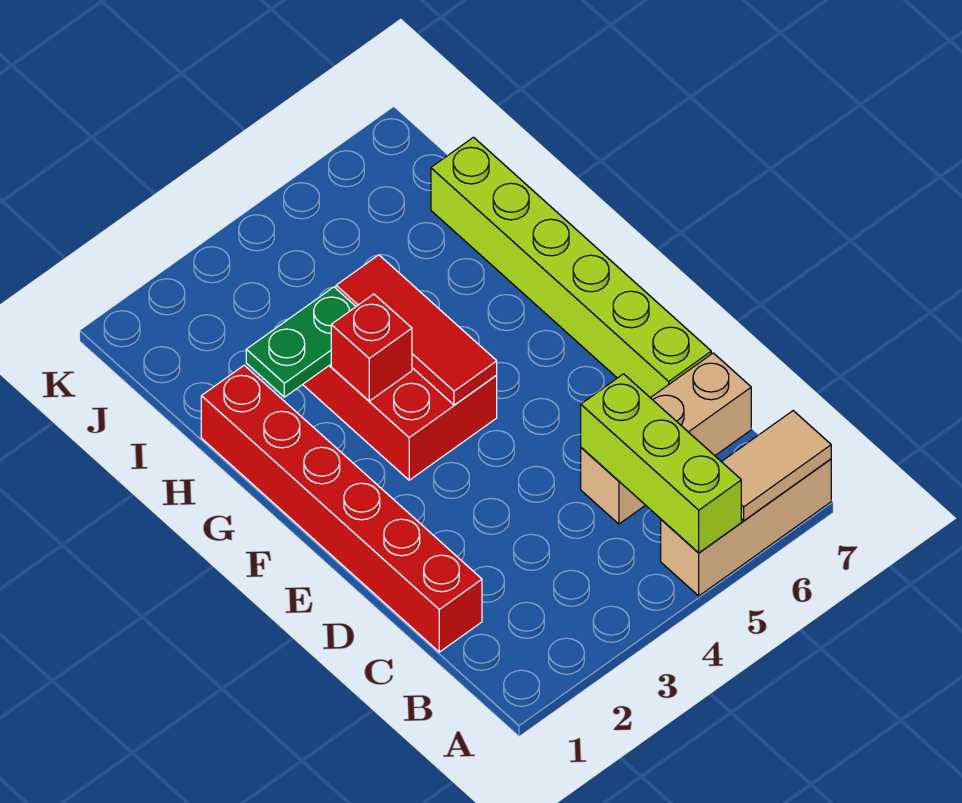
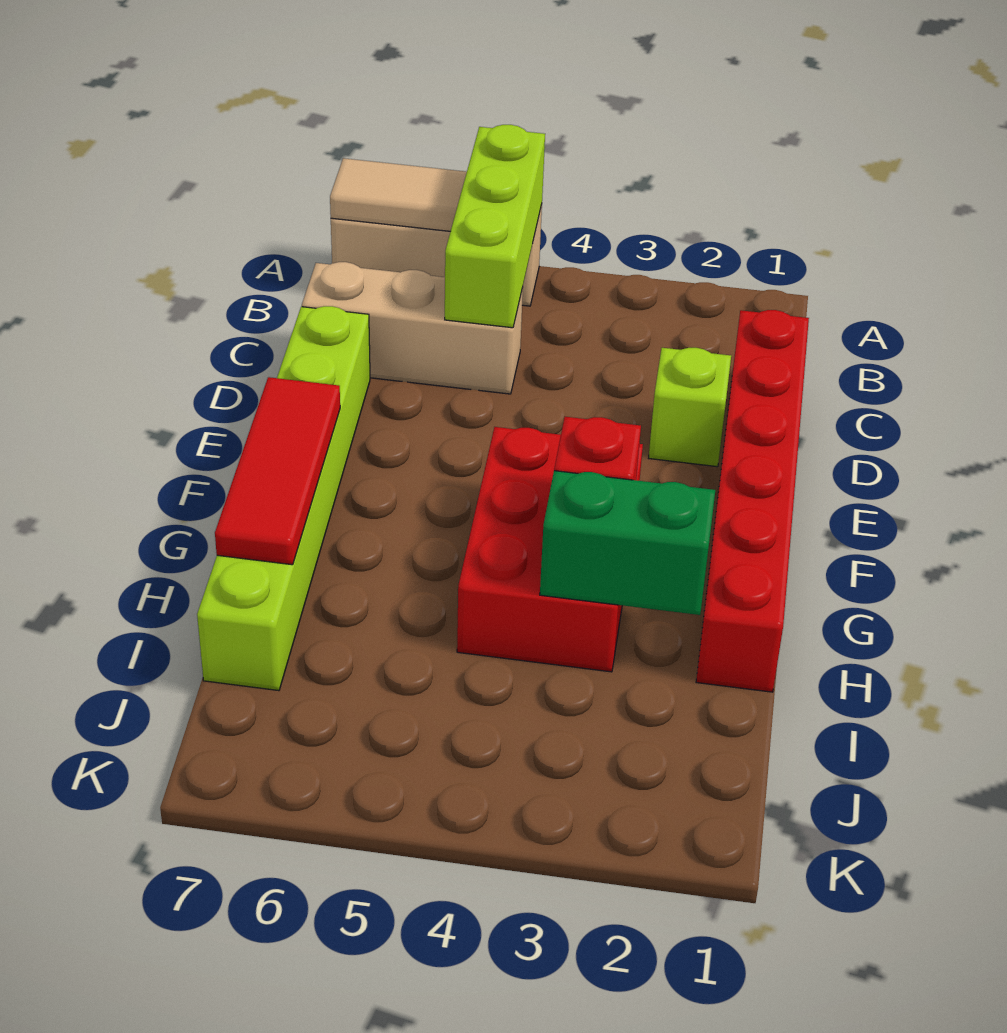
none -> lime 1x1 brick [649,348,731,467]
red 1x3 tile [336,255,497,405] -> red 1x3 tile moved to [215,377,340,565]
green 1x2 plate [246,287,356,397] -> green 1x2 brick [540,471,715,615]

